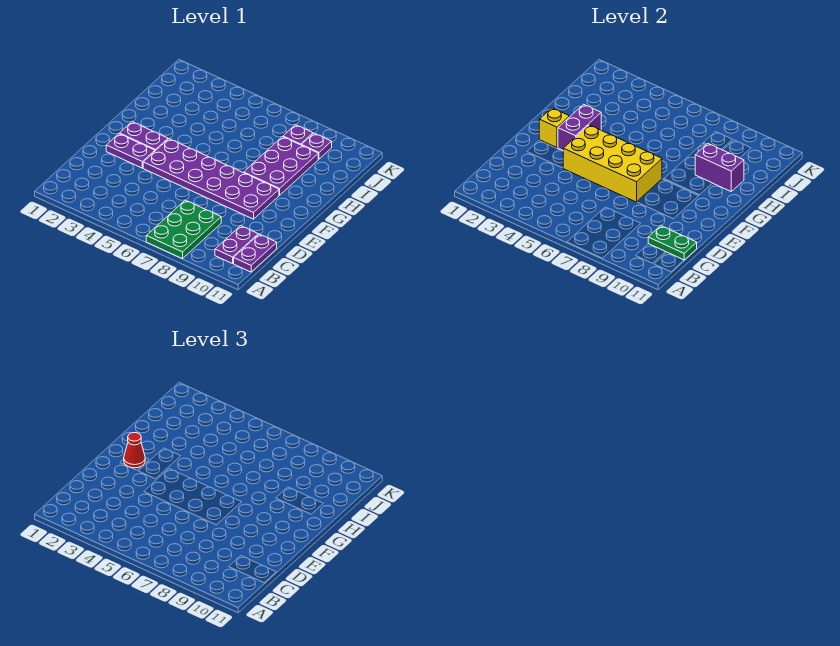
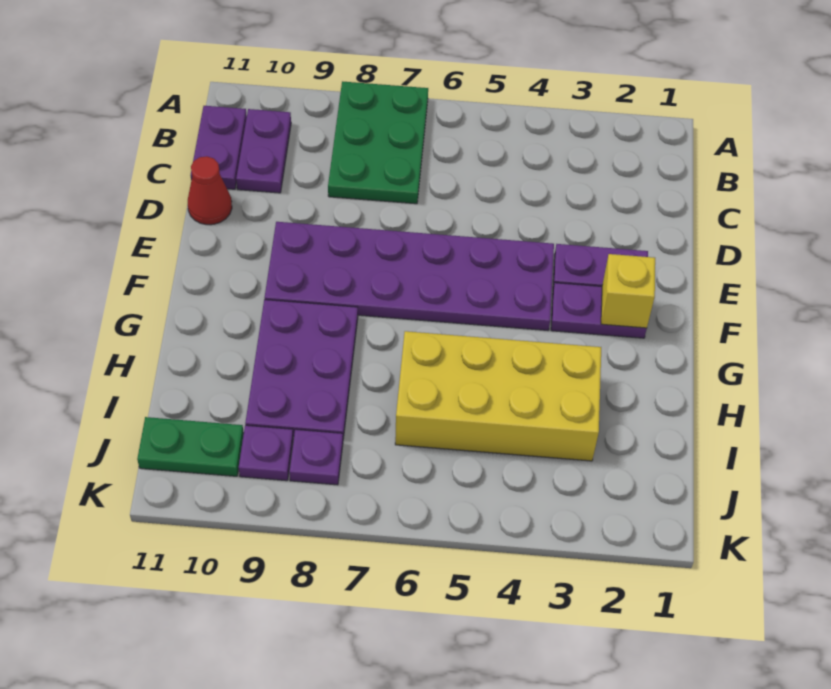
green 1x2 plate [648,226,697,260] -> green 1x2 plate moved to [137,417,244,476]
yellow 2x4 brick [563,125,662,202] -> yellow 2x4 brick moved to [395,331,601,461]
red 1x1 cone [124,433,145,468] -> red 1x1 cone moved to [188,156,232,225]
purple 1x2 brick [558,104,601,150] -> none
purple 1x2 brick [695,144,744,191] -> none

